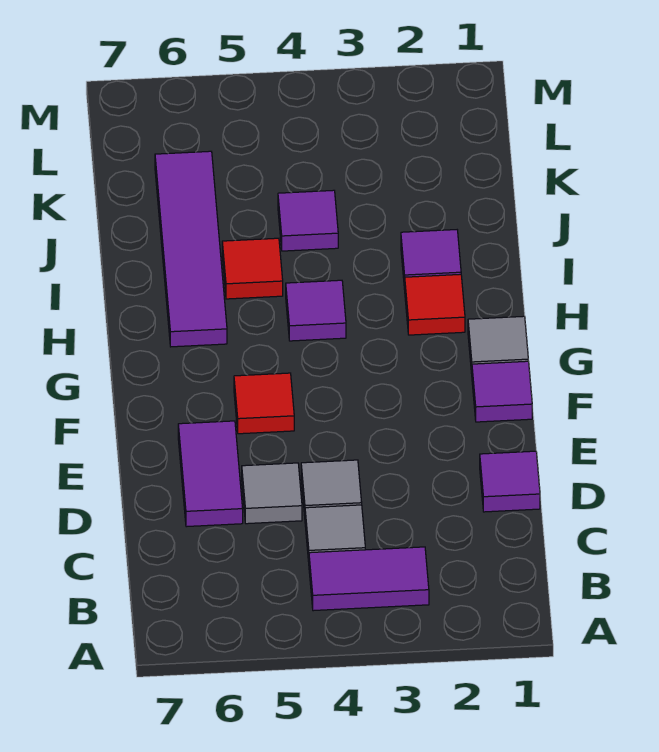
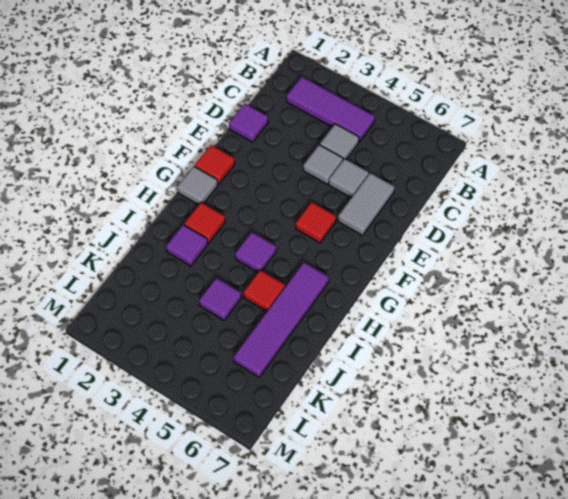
purple 1x2 tile [309,547,429,611] -> purple 1x3 tile [286,77,375,142]
purple 1x2 tile [178,421,243,527] -> grey 1x2 tile [338,173,395,235]
purple 1x1 tile [472,361,532,422] -> red 1x1 tile [195,145,235,184]

